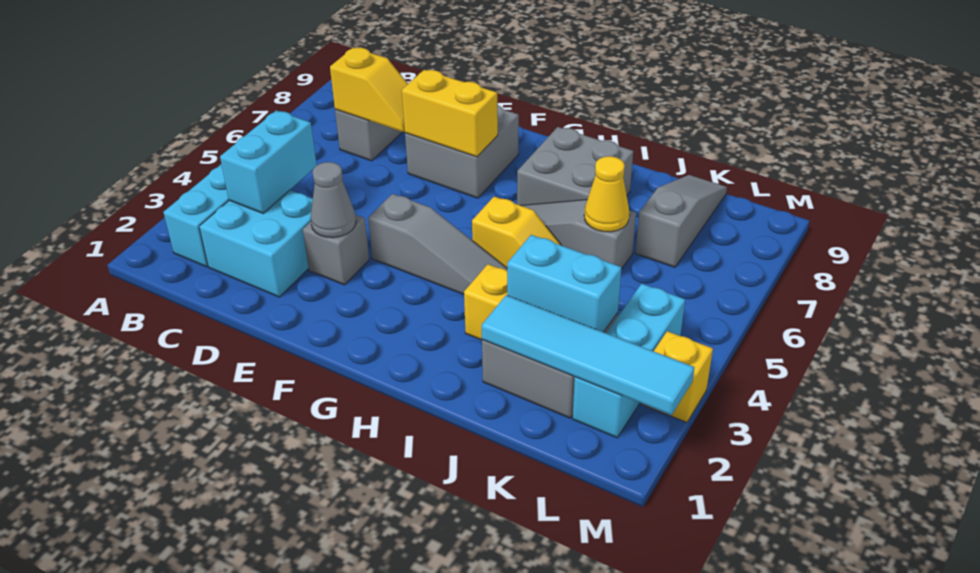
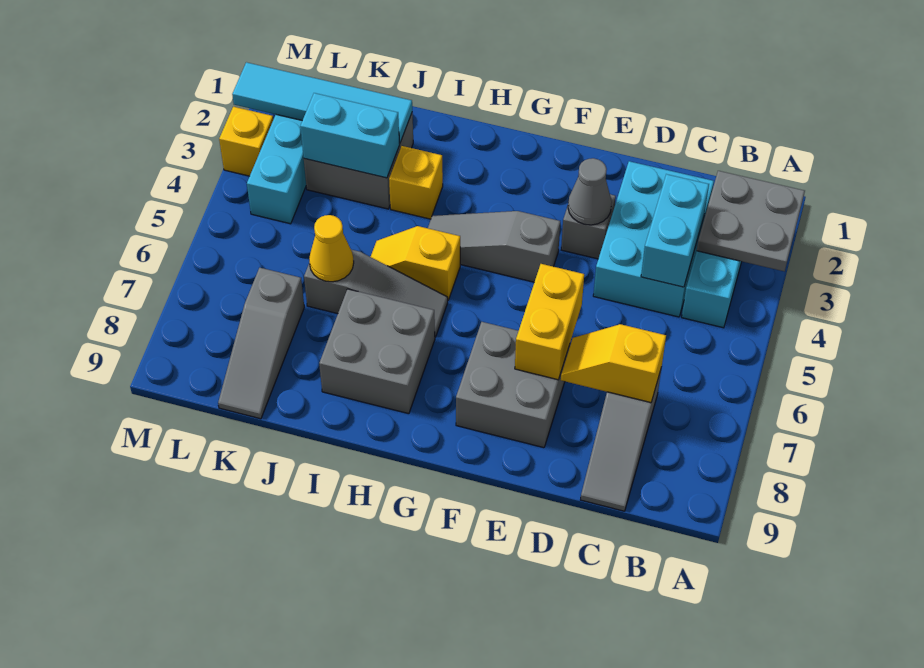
none -> grey 2x2 plate [697,171,805,271]
cyan 2x2 brick [199,190,313,297] -> cyan 2x3 brick [593,161,714,317]
yellow 1x2 brick [402,70,498,157] -> yellow 1x2 brick turned to [515,264,584,380]

